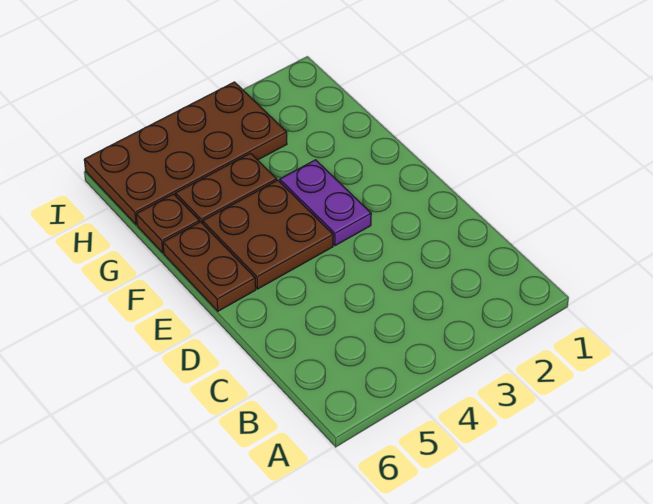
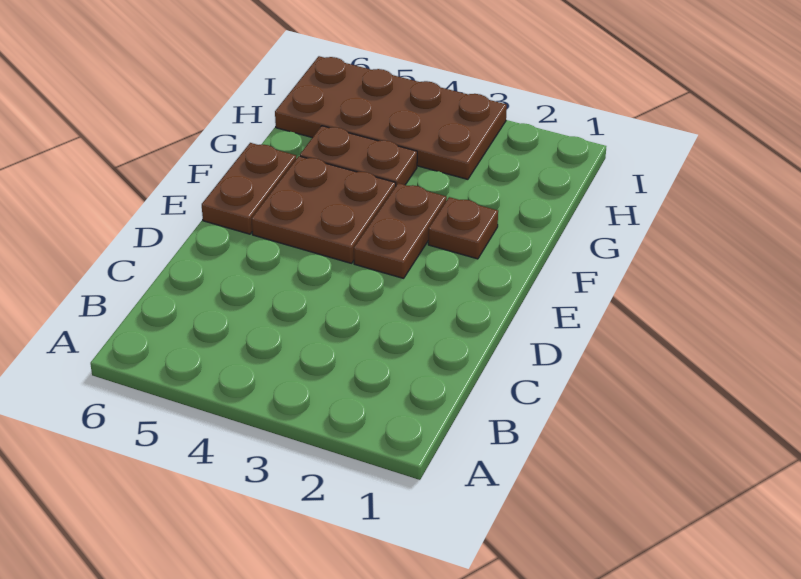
purple 1x2 plate [280,160,371,246] -> brown 1x2 plate [354,183,447,278]
brown 1x1 plate [136,194,199,253] -> brown 1x1 plate moved to [428,197,498,259]

